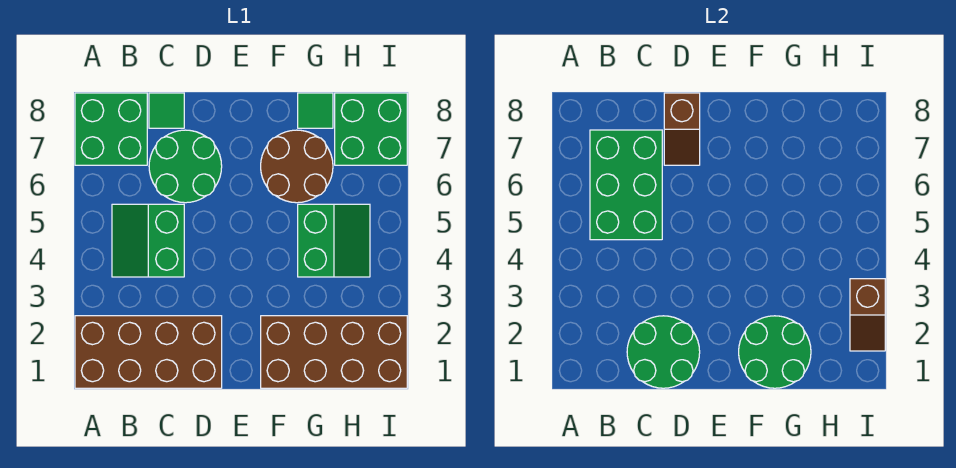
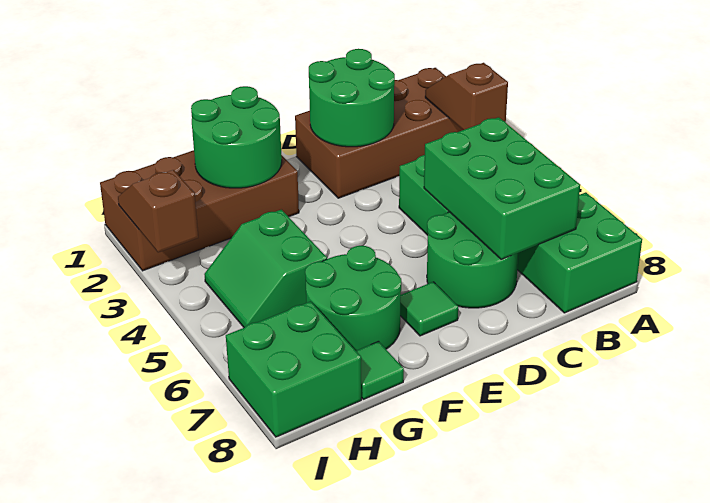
green 1x1 tile [149,93,184,128] -> green 1x1 tile moved to [400,282,458,336]
brown 1x2 slope [664,93,700,165] -> brown 1x2 slope moved to [425,63,508,130]
brown 2x2 round brick [261,130,333,203] -> green 2x2 round brick [305,246,401,351]

